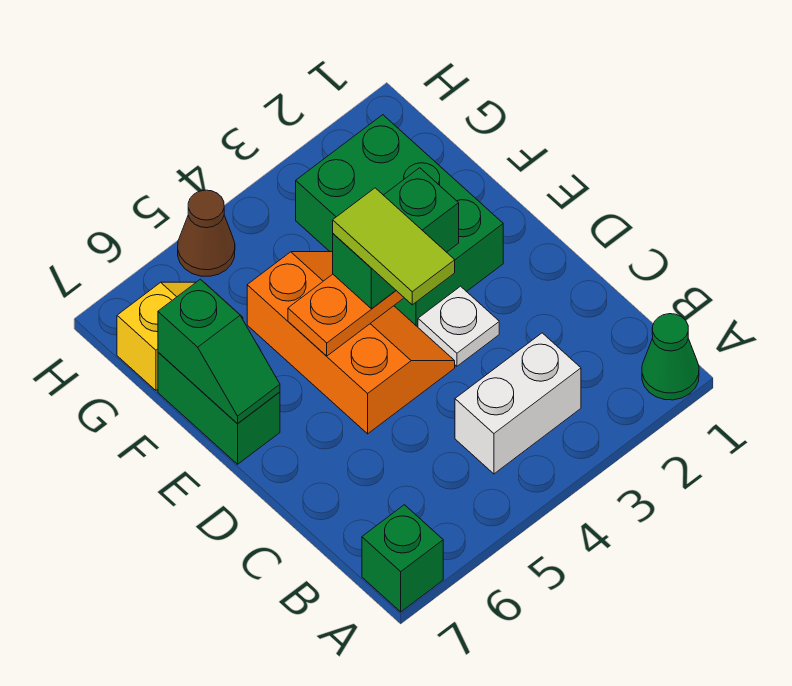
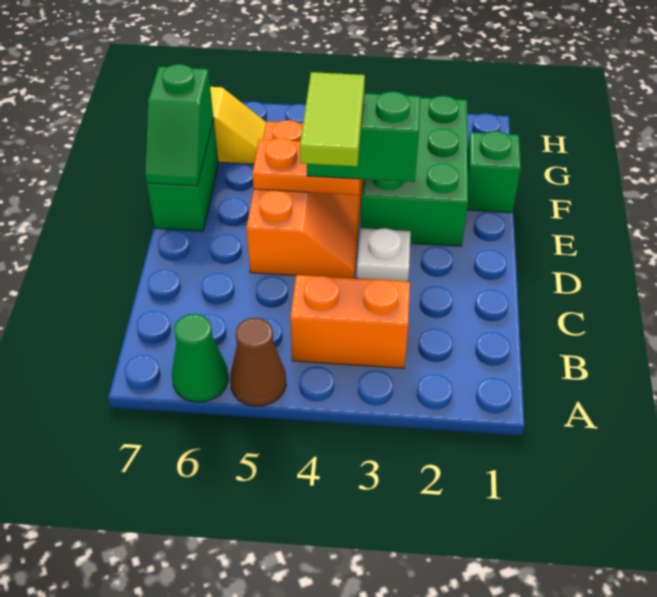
green 1x1 cone [642,314,699,400] -> green 1x1 cone moved to [172,314,228,402]
green 1x1 brick [362,505,443,612] -> green 1x1 brick moved to [467,131,521,213]
white 1x2 brick [455,333,581,474] -> orange 1x2 brick [290,275,410,368]
brown 1x1 cone [178,190,235,276] -> brown 1x1 cone moved to [230,318,286,406]

